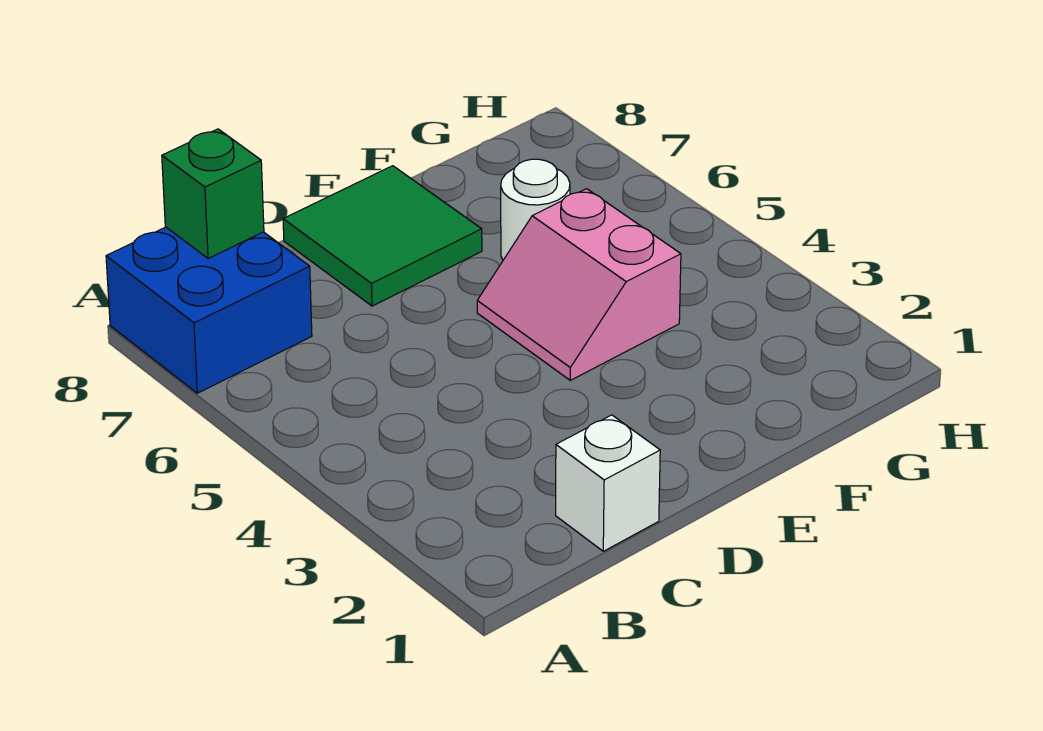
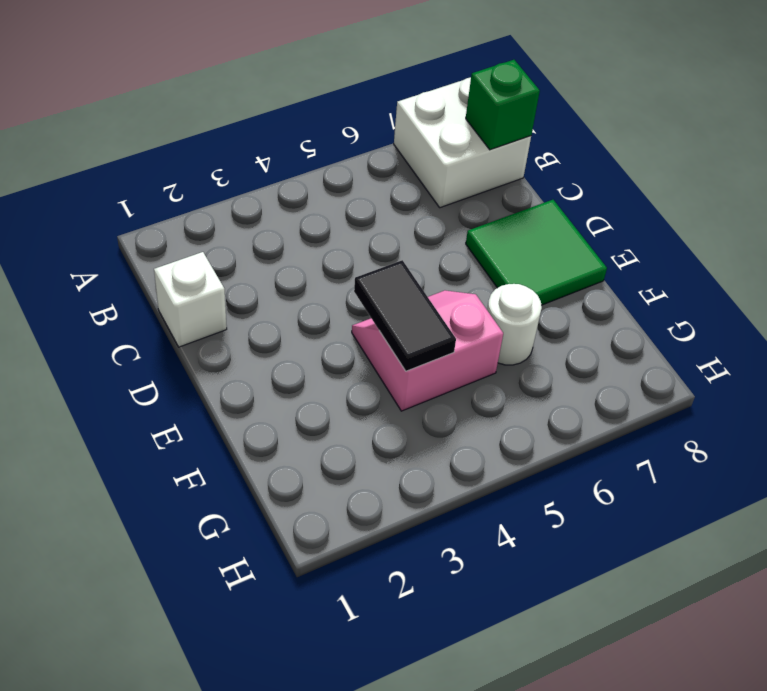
blue 2x2 brick [106,227,312,393] -> white 2x2 brick [394,78,531,208]
none -> black 1x2 tile [354,260,456,371]

